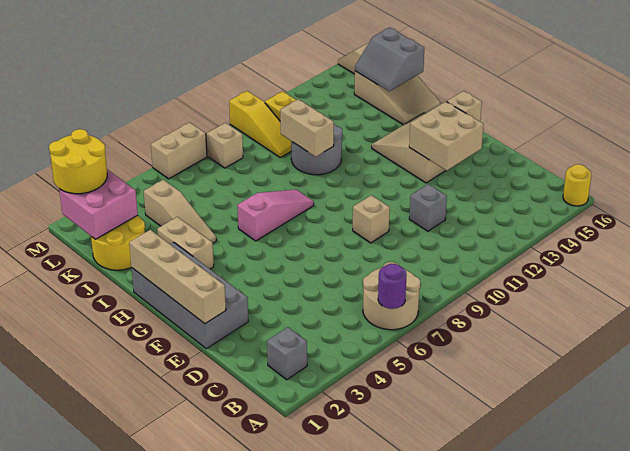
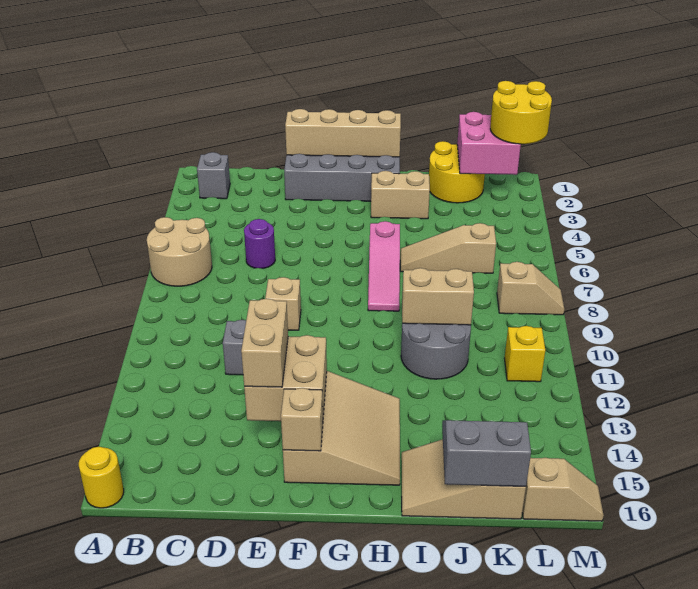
purple 1x1 round brick [378,264,407,309] -> purple 1x1 round brick moved to [244,219,275,269]
tan 1x3 slope [144,180,216,243] -> tan 1x3 slope moved to [400,223,496,273]
yellow 1x3 slope [229,91,291,157] -> none
tan 1x2 brick [151,122,207,179] -> tan 1x2 brick moved to [241,299,288,387]

